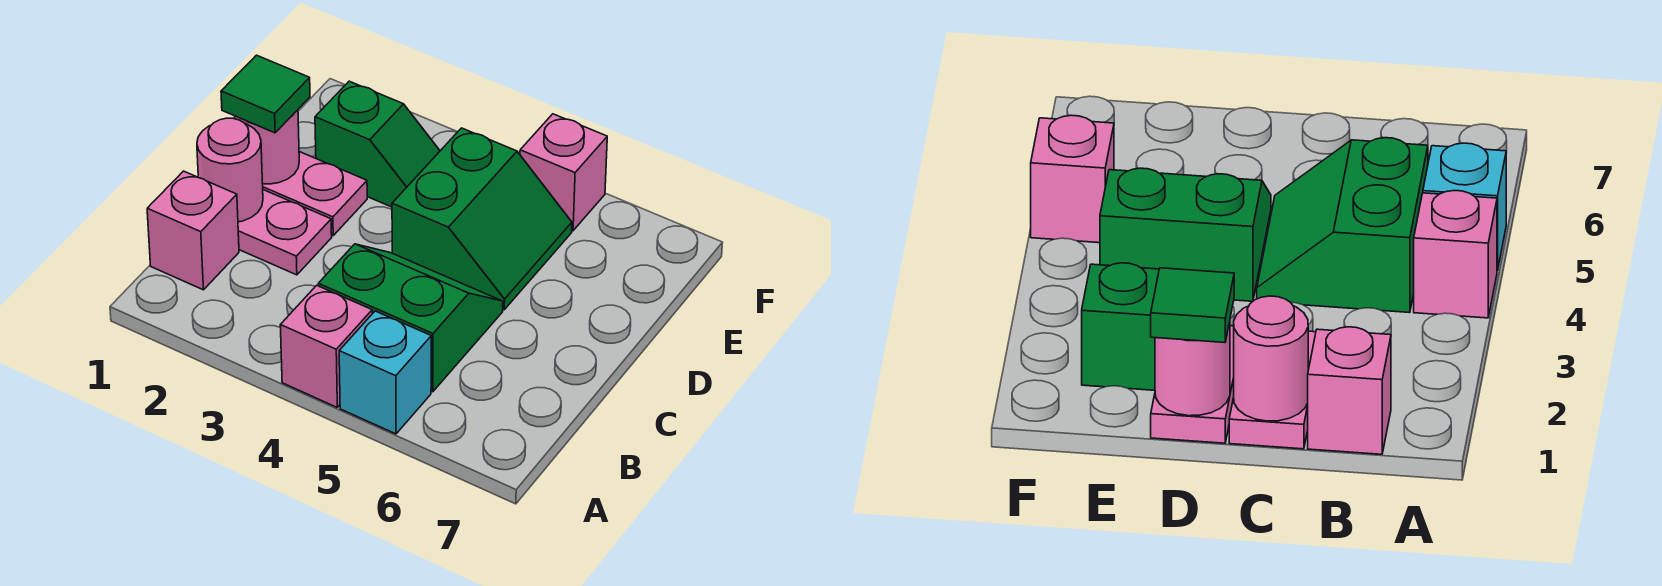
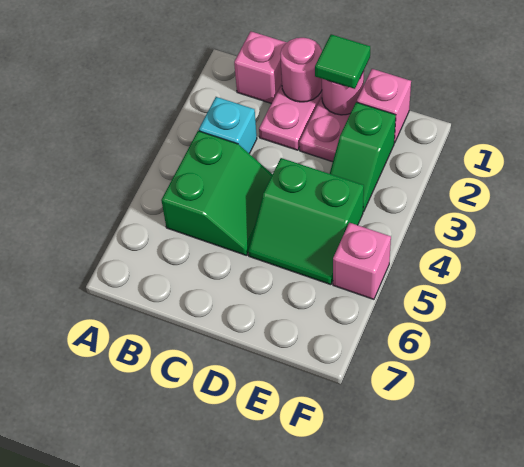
pink 1x1 brick [280,285,372,407] -> pink 1x1 brick moved to [357,69,411,143]
cyan 1x1 brick [339,311,431,434] -> cyan 1x1 brick moved to [199,97,257,154]

